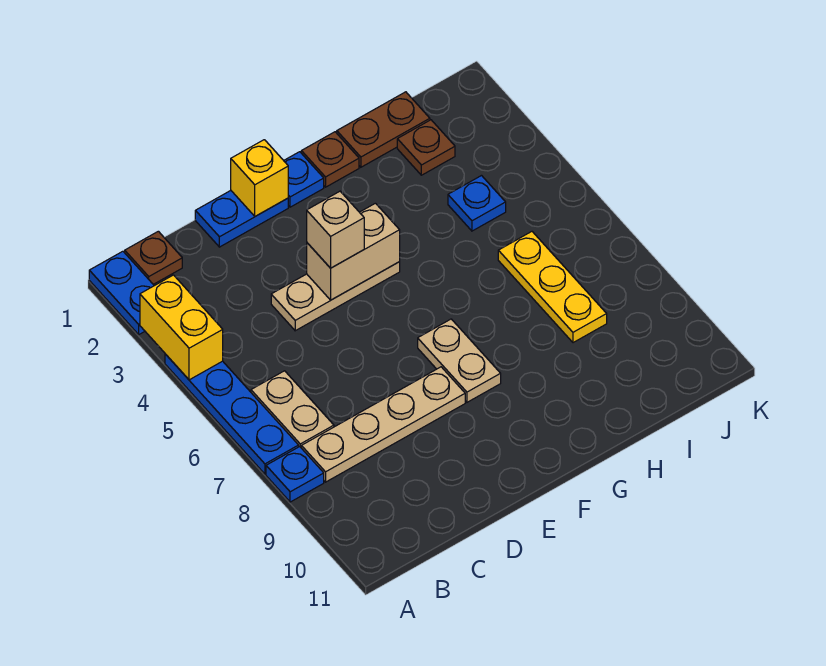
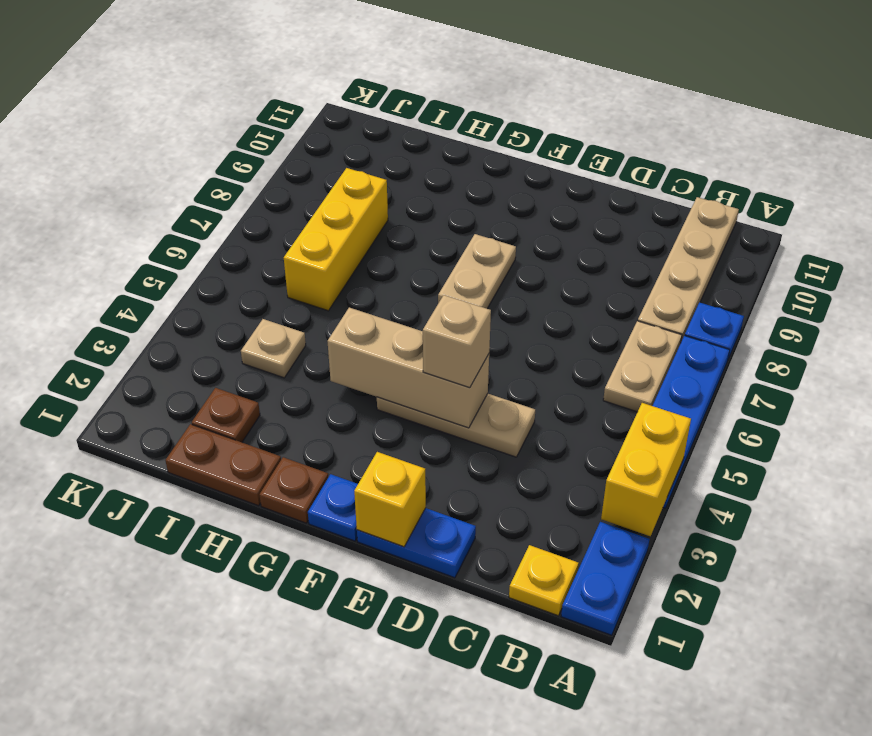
brown 1x1 plate [125,231,182,284] -> yellow 1x1 plate [509,545,579,616]
tan 1x4 plate [301,367,465,482] -> tan 1x4 plate turned to [638,197,739,341]
tan 1x2 brick [307,203,400,300] -> tan 1x3 brick [327,308,489,428]
blue 1x1 plate [448,176,506,231] -> tan 1x1 plate [241,319,306,378]
yellow 1x3 plate [498,232,607,343] -> yellow 1x3 brick [284,168,388,311]

